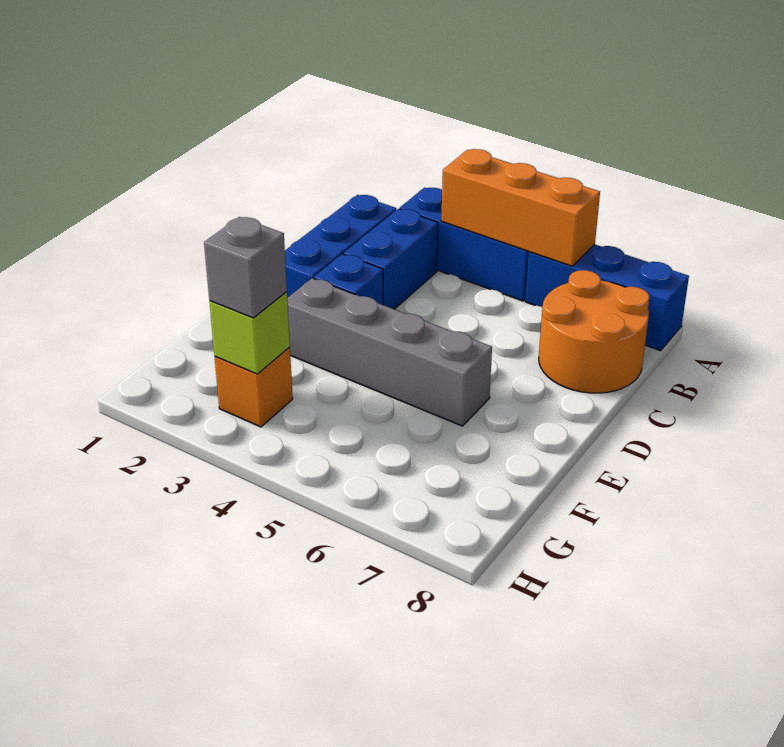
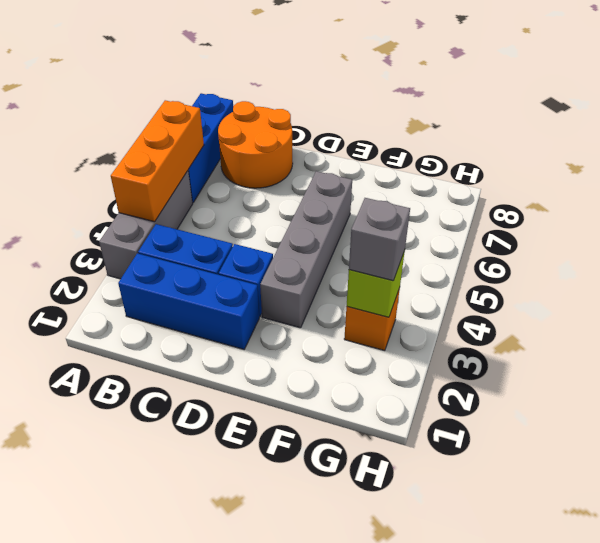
blue 1x3 brick [400,188,529,301] -> grey 1x3 brick [99,171,193,279]

